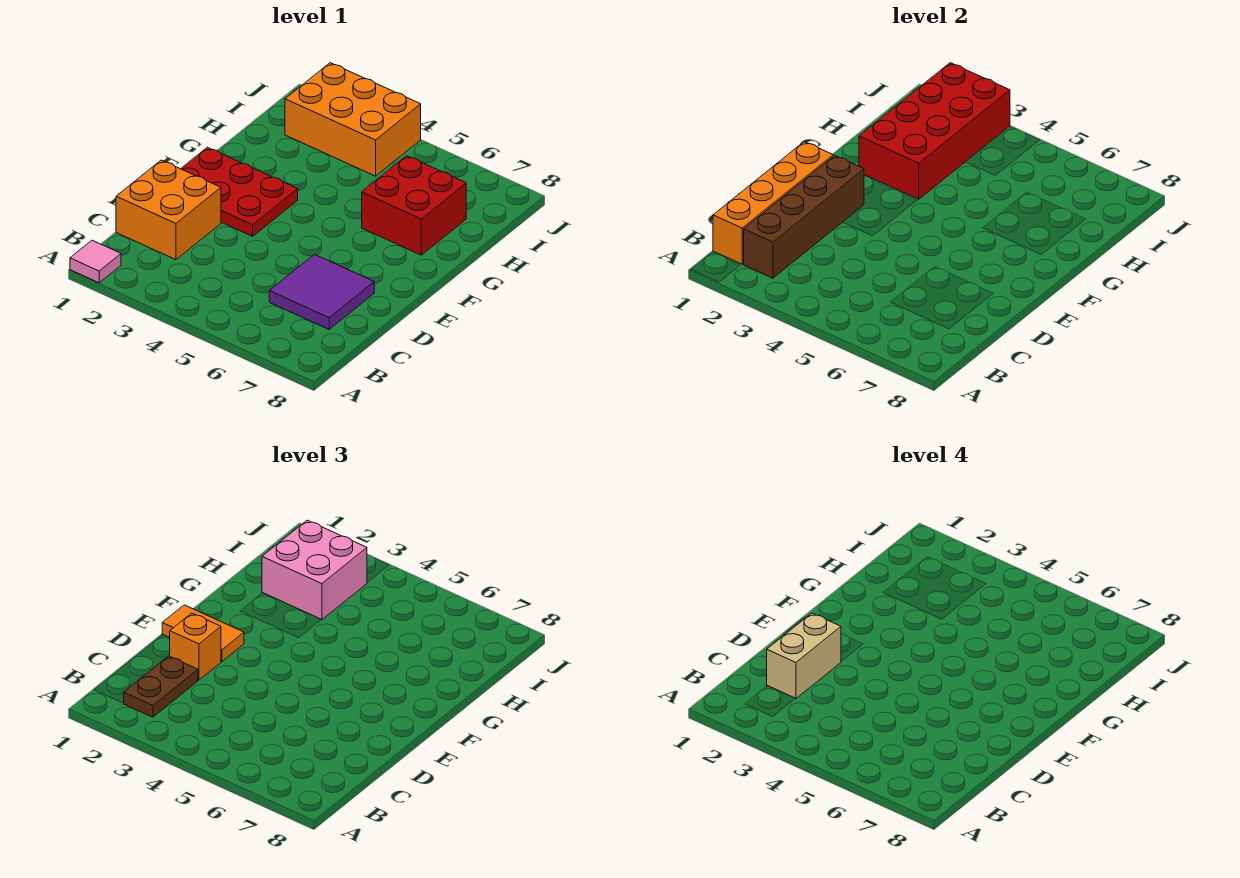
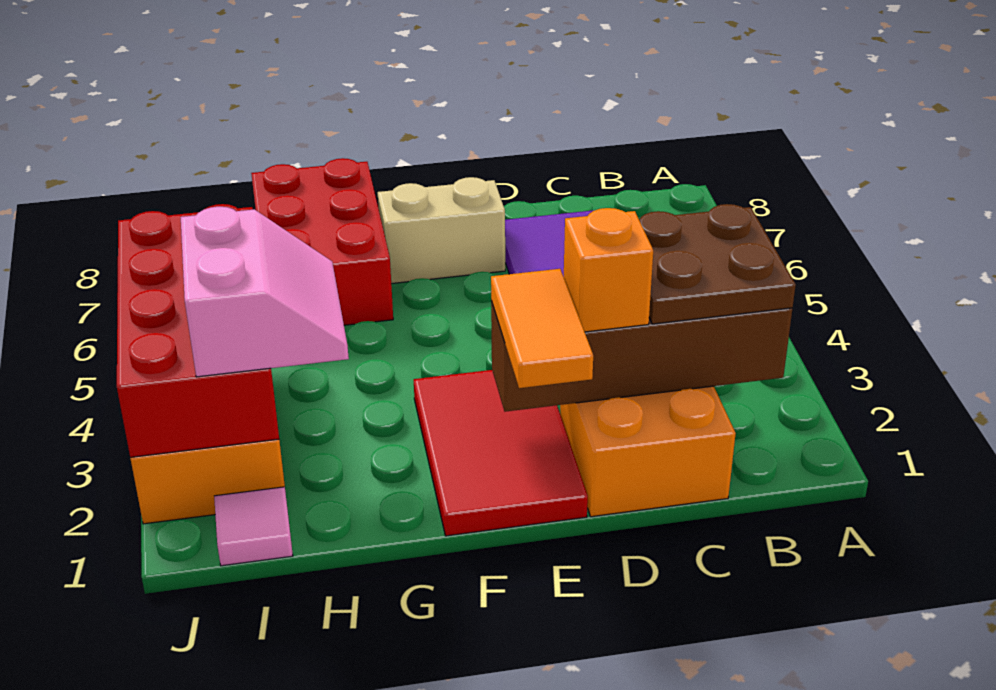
pink 1x1 tile [70,240,121,283] -> pink 1x1 tile moved to [214,487,293,566]
orange 1x4 brick [713,142,833,264] -> none
brown 1x2 plate [123,656,198,717] -> brown 2x2 plate [639,204,796,324]
tan 1x2 brick [767,613,841,699] -> tan 1x2 brick moved to [378,177,505,284]
red 2x3 plate [181,147,298,236] -> red 2x3 tile [414,370,588,536]
red 2x4 brick [859,63,1010,199] -> red 2x4 brick turned to [117,204,279,457]
red 2x2 brick [362,156,466,255] -> red 2x3 brick [251,158,393,325]
pink 2x2 brick [262,520,367,620] -> pink 2x2 slope [181,207,349,377]

